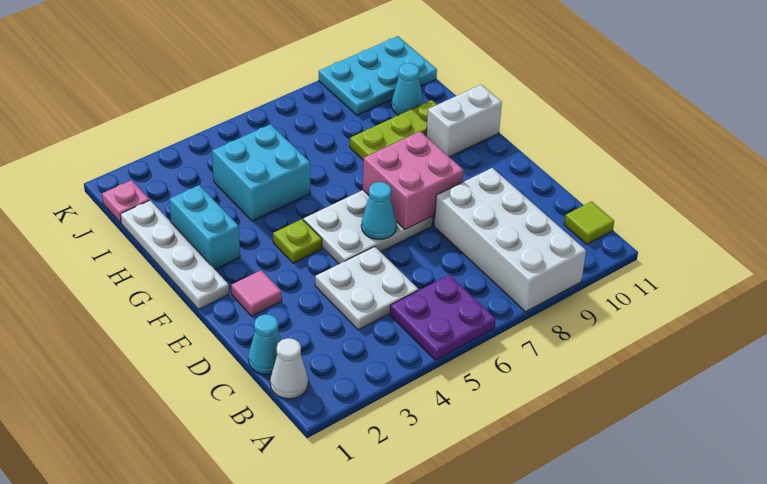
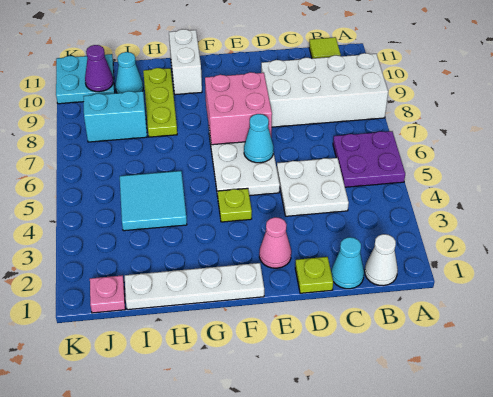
none -> lime 1x1 plate [295,257,333,293]
pink 1x1 tile [231,270,282,316] -> pink 1x1 cone [259,217,291,268]
cyan 1x2 brick [169,185,240,269] -> cyan 1x2 brick moved to [83,91,147,142]
cyan 2x2 brick [212,124,310,221] -> cyan 2x2 tile [120,171,187,231]
cyan 2x3 plate [319,36,437,115] -> cyan 2x2 plate [56,54,115,104]
none -> purple 1x1 cone [85,45,113,92]

